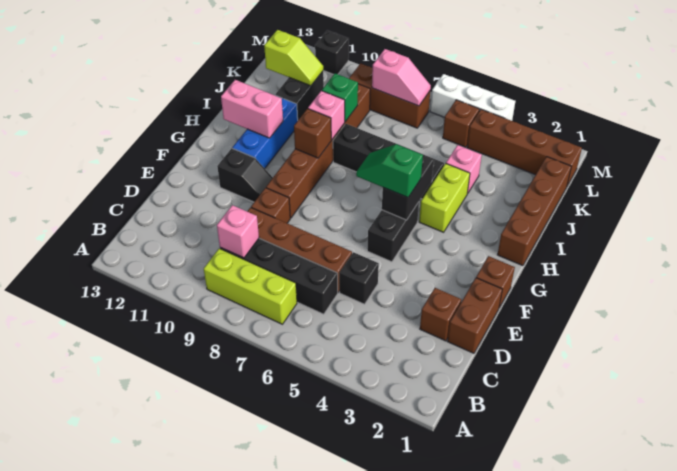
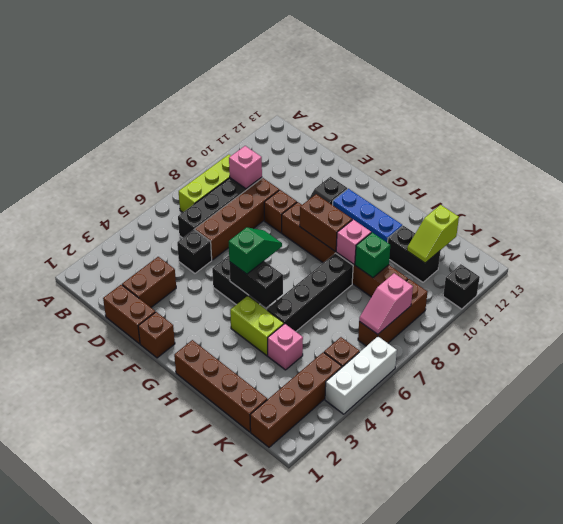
brown 1x1 brick [420,288,461,341] -> brown 1x2 brick [122,257,176,307]
brown 1x1 brick [294,109,331,158] -> brown 1x2 brick [300,194,352,251]
pink 1x2 brick [221,80,283,138] -> none

